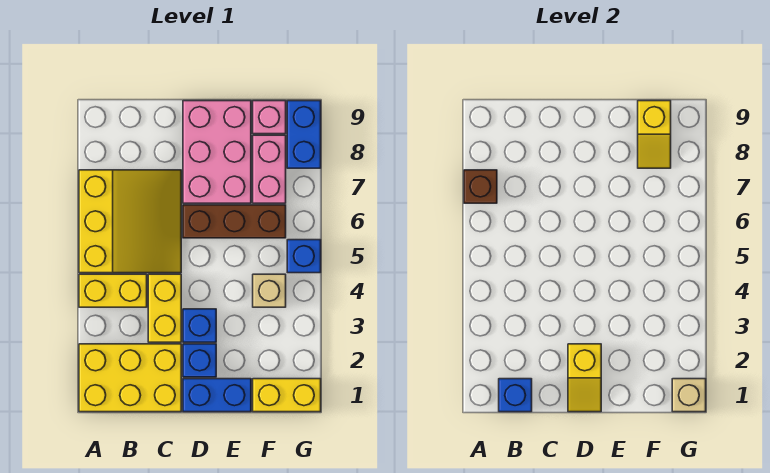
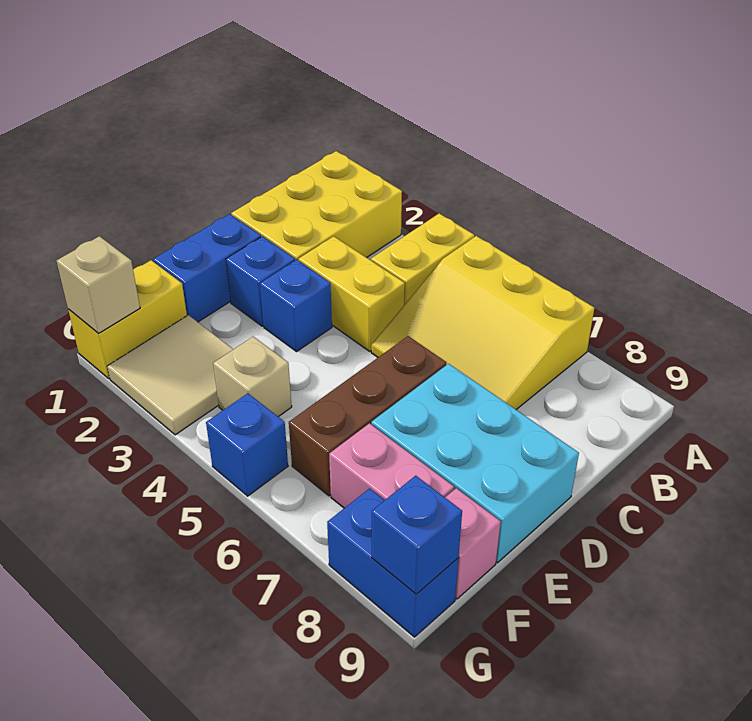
brown 1x1 brick [464,170,497,203] -> none
blue 1x1 brick [499,379,532,412] -> blue 1x1 brick moved to [372,476,462,594]
yellow 1x2 slope [568,344,601,412] -> none
pink 2x3 brick [183,101,251,203] -> cyan 2x3 brick [371,364,579,563]
none -> tan 2x2 tile [107,315,233,435]
yellow 1x2 slope [638,101,671,168] -> none

